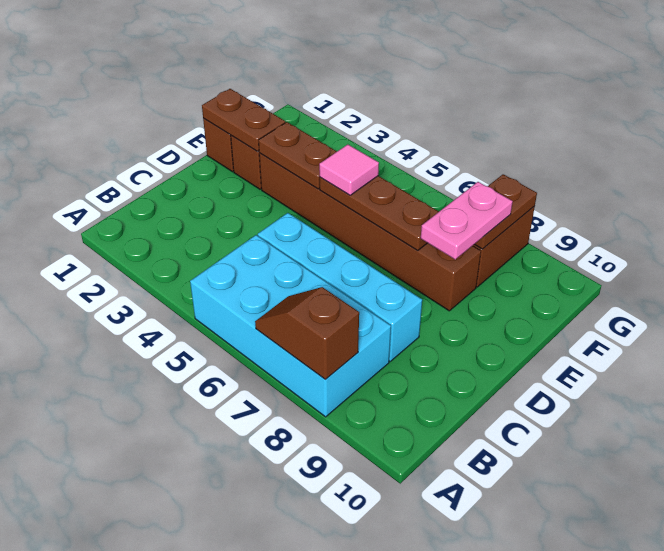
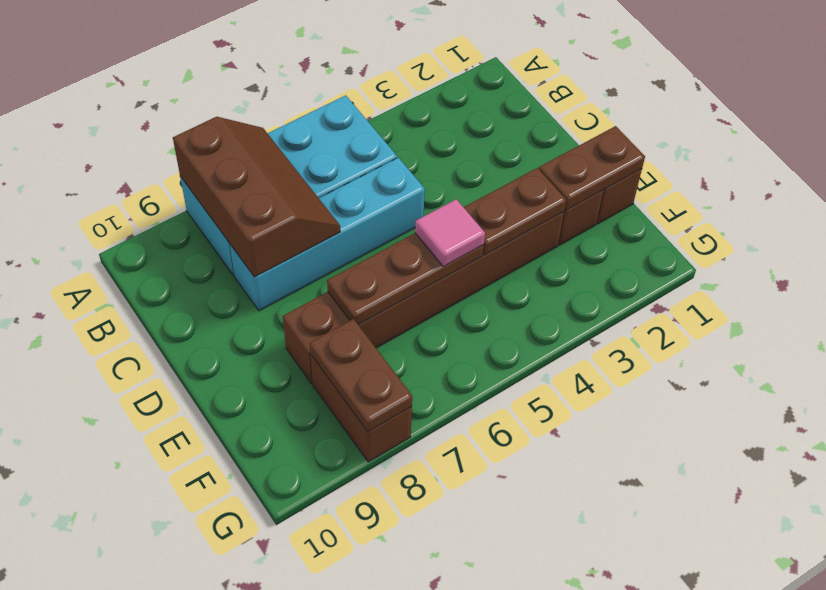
brown 1x2 slope [255,287,359,380] -> brown 2x3 slope [173,117,340,277]
pink 1x2 plate [421,182,513,259] -> none

